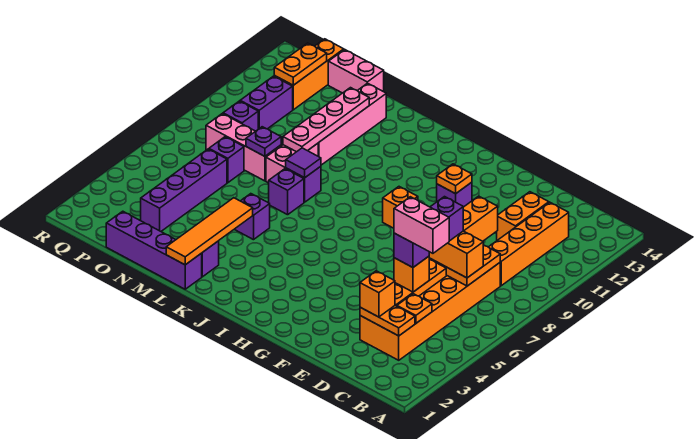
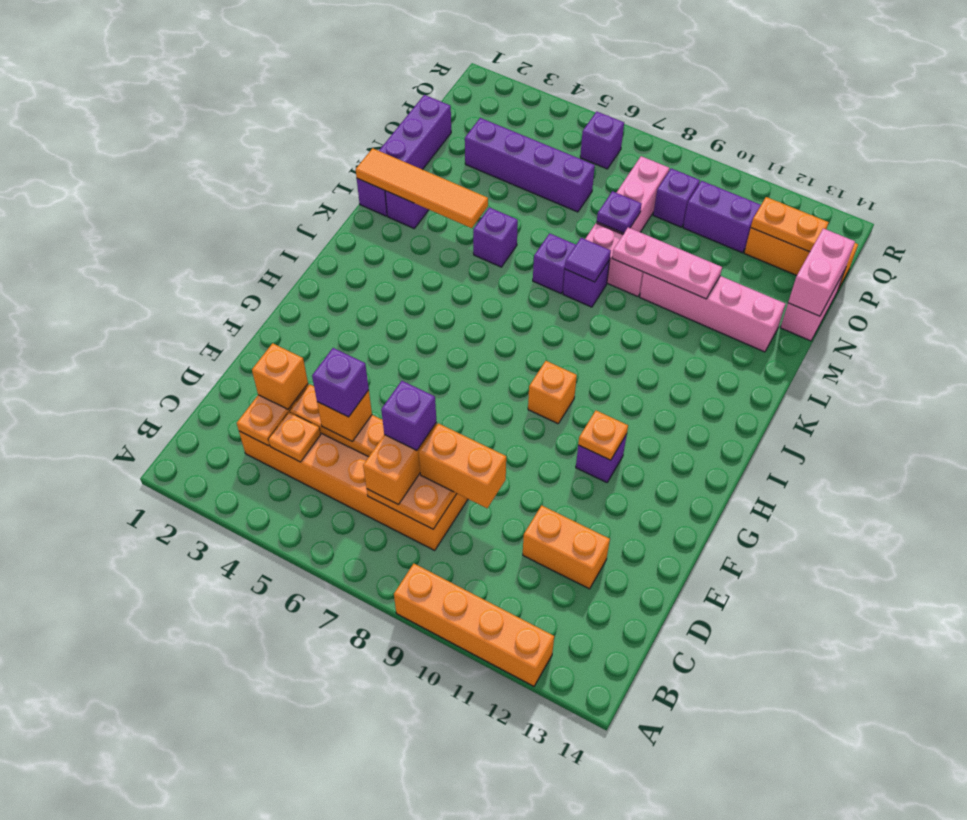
pink 1x2 brick [394,197,449,253] -> pink 1x2 brick moved to [788,228,855,316]
orange 1x4 brick [489,202,569,286] -> orange 1x4 brick moved to [394,564,554,686]
pink 1x4 plate [283,88,369,152] -> pink 1x3 plate [612,227,722,299]
purple 1x1 brick [209,137,244,183] -> purple 1x1 brick moved to [580,112,624,169]

